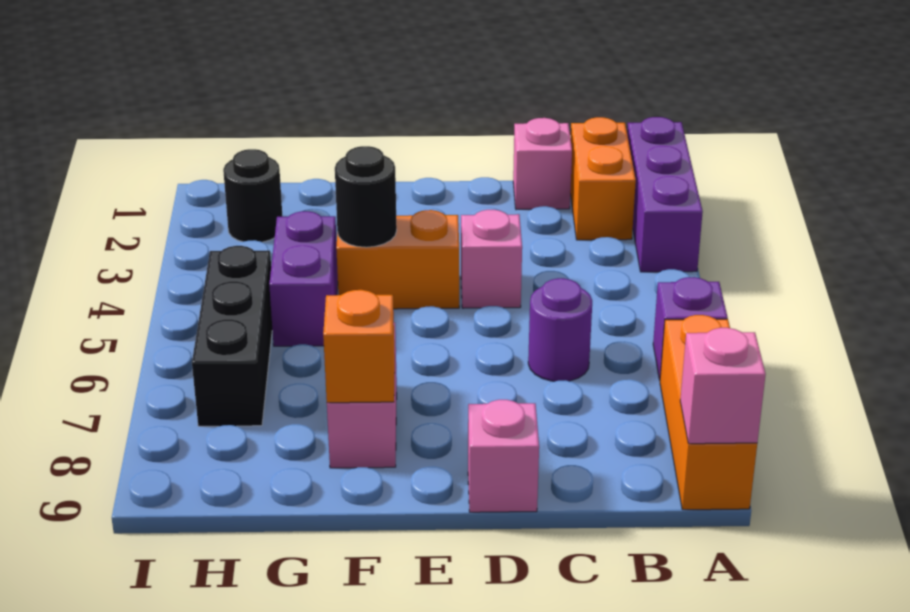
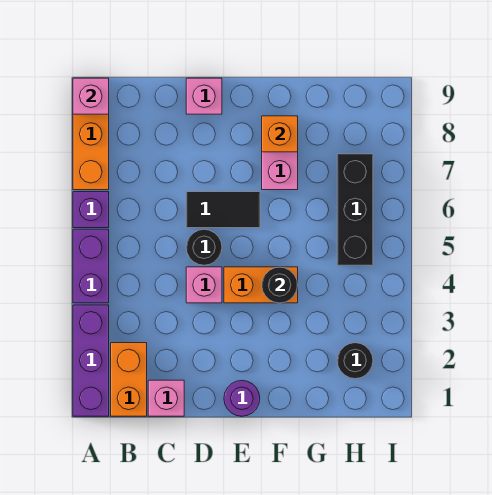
purple 1x1 round brick [528,278,592,381] -> purple 1x1 round brick moved to [224,381,260,416]
none -> black 1x1 round brick [186,229,222,265]
none -> black 1x2 tile [186,192,260,228]
purple 1x2 brick [269,211,338,346] -> purple 1x2 brick moved to [73,229,109,303]

